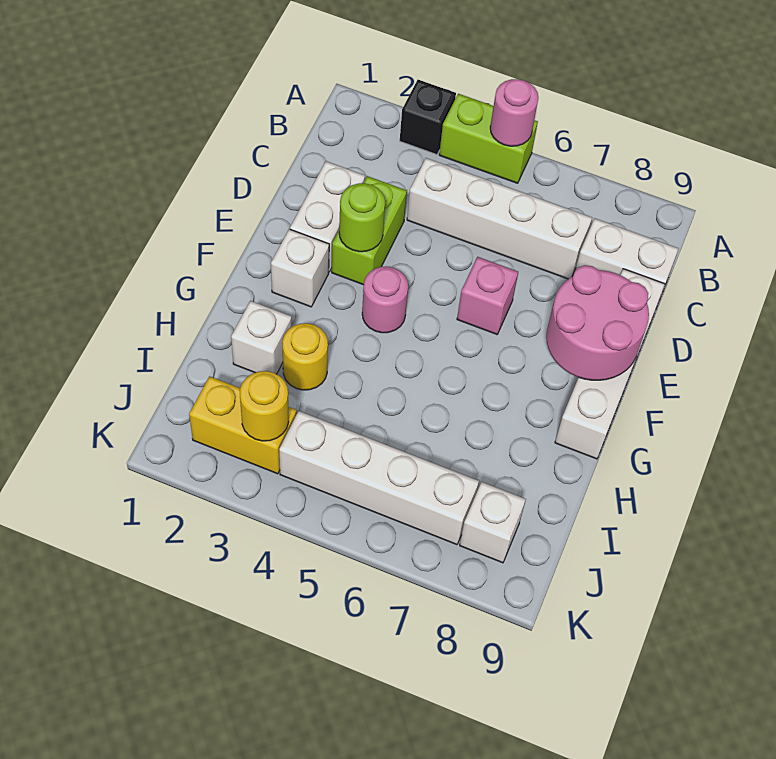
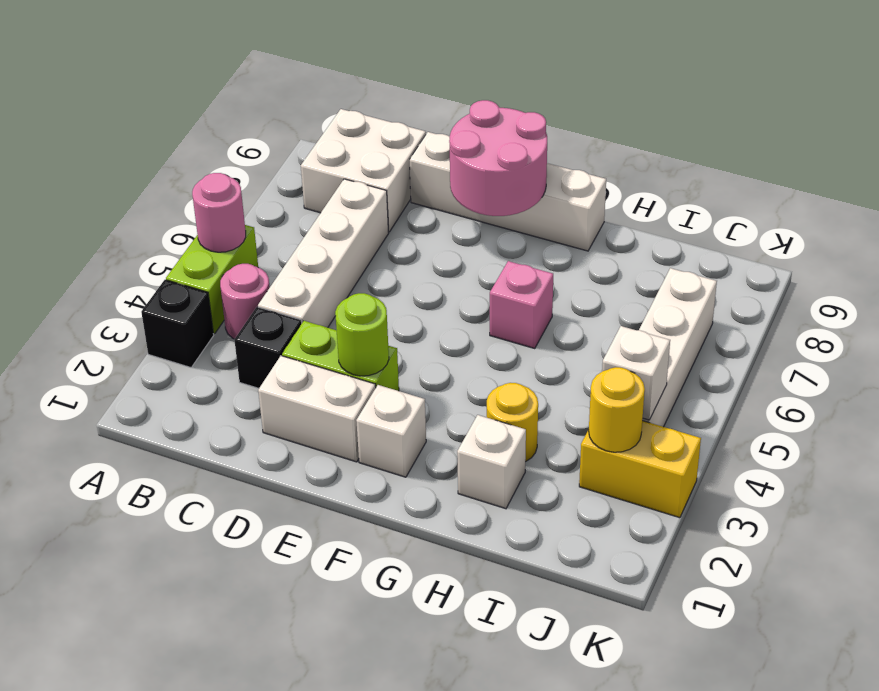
none -> black 1x1 brick [234,307,302,388]
white 1x2 brick [575,218,679,303] -> white 2x2 brick [301,109,426,232]
pink 1x1 brick [457,257,518,334] -> pink 1x1 brick moved to [490,261,553,348]
pink 1x1 round brick [362,267,408,333] -> pink 1x1 round brick moved to [220,264,270,339]
yellow 1x2 brick [189,376,296,474] -> yellow 1x2 brick turned to [579,421,701,518]
white 1x1 brick [460,482,526,563] -> white 1x1 brick moved to [602,326,670,420]

